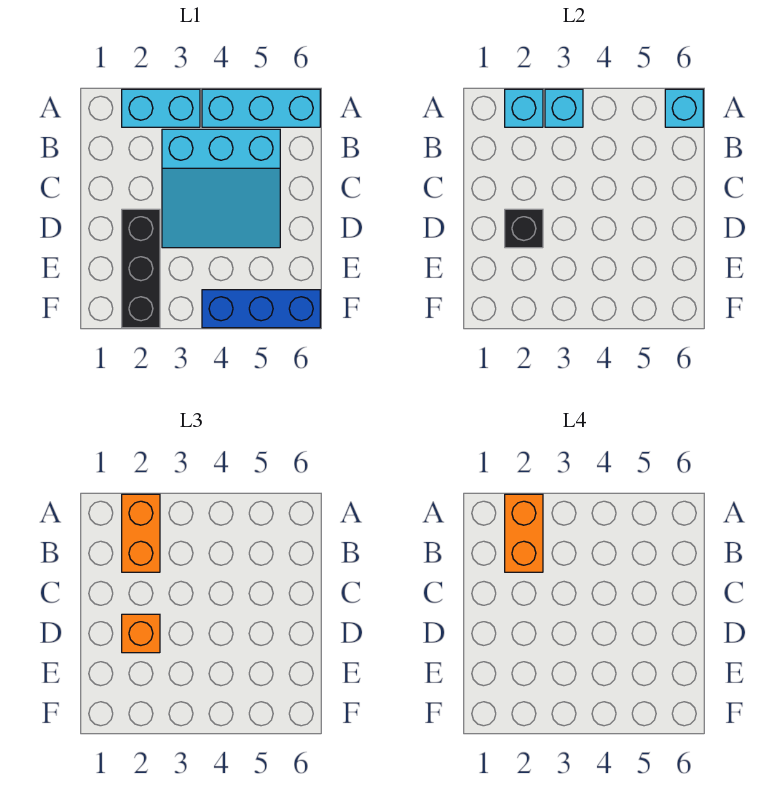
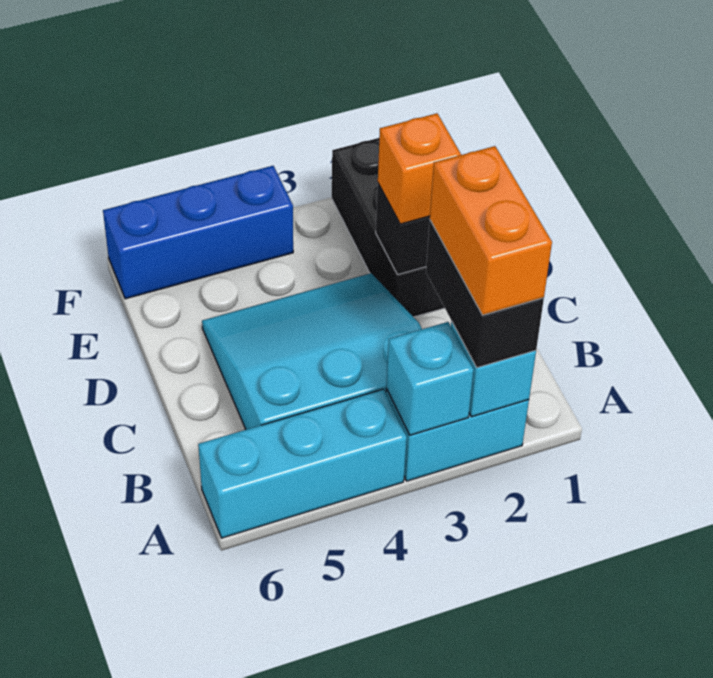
orange 1x2 brick [122,494,160,572] -> black 1x2 brick [426,221,544,368]
cyan 1x1 brick [665,89,703,127] -> none

